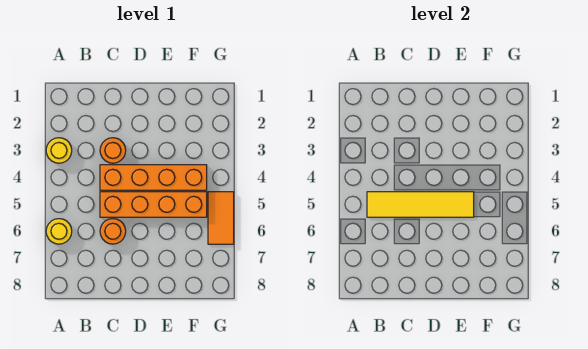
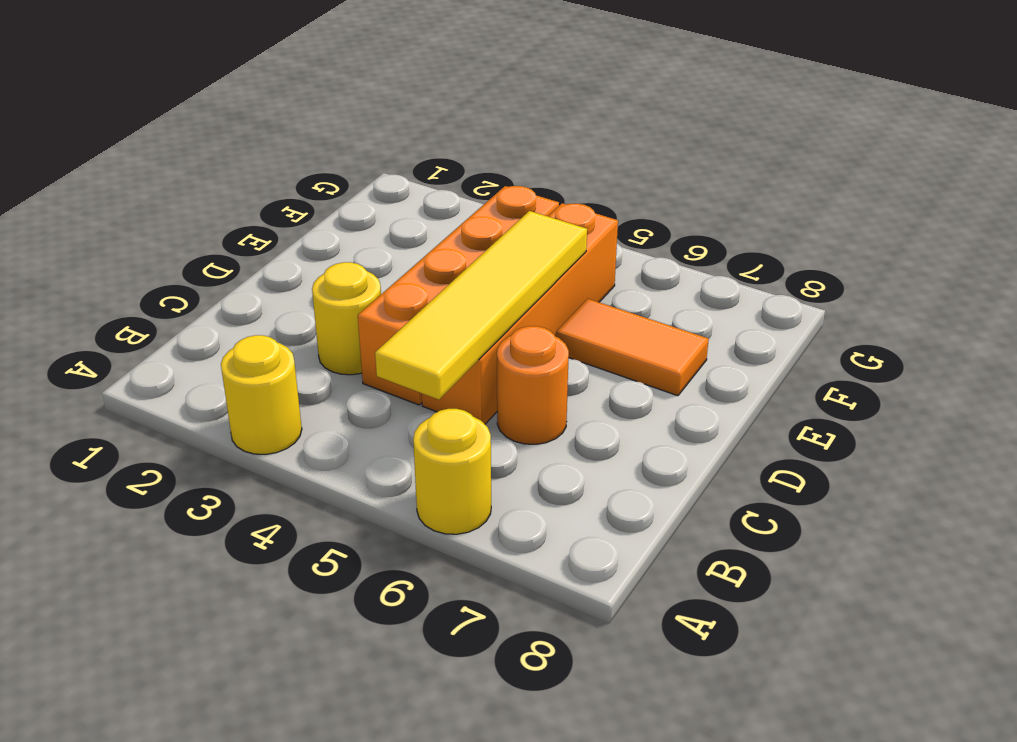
orange 1x1 round brick [100,138,126,163] -> yellow 1x1 round brick [312,262,381,375]
orange 1x2 tile [208,192,234,244] -> orange 1x2 tile moved to [556,299,709,396]

